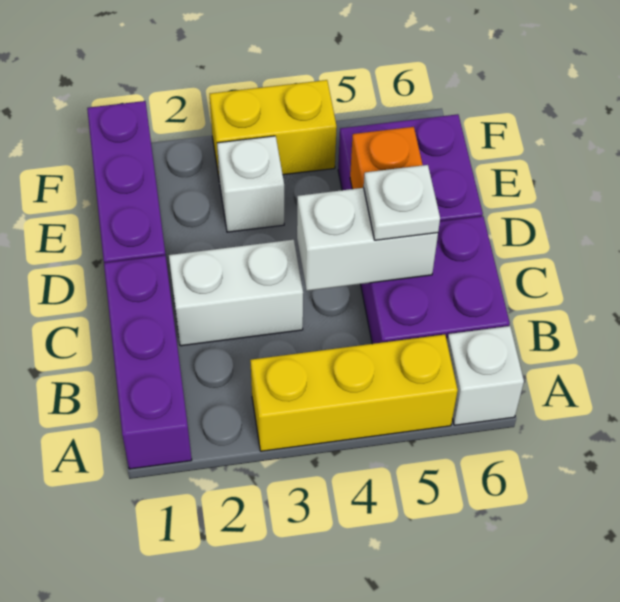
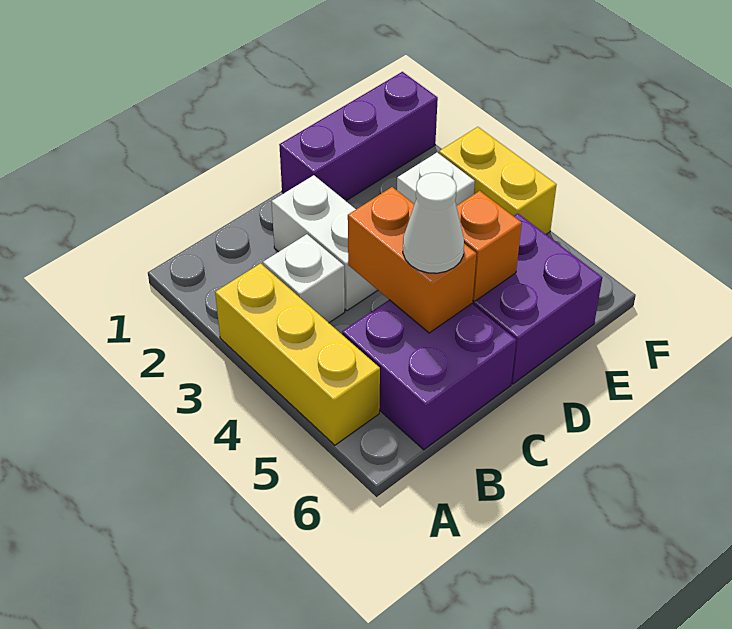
purple 1x3 brick [104,255,192,469] -> none
white 1x1 brick [447,326,524,425] -> white 1x1 brick moved to [263,234,345,323]
white 1x2 brick [297,188,438,291] -> orange 1x2 brick [348,187,476,333]
white 1x1 plate [364,165,440,240] -> white 1x1 cone [403,173,464,273]

